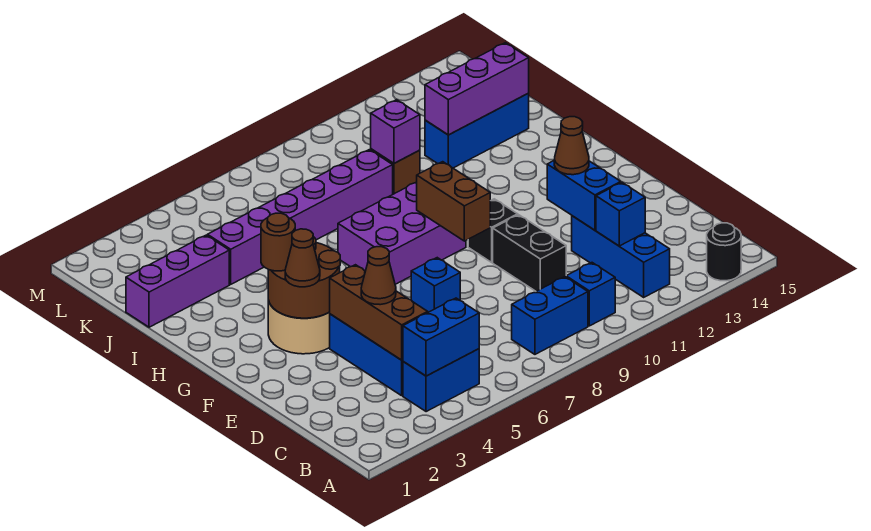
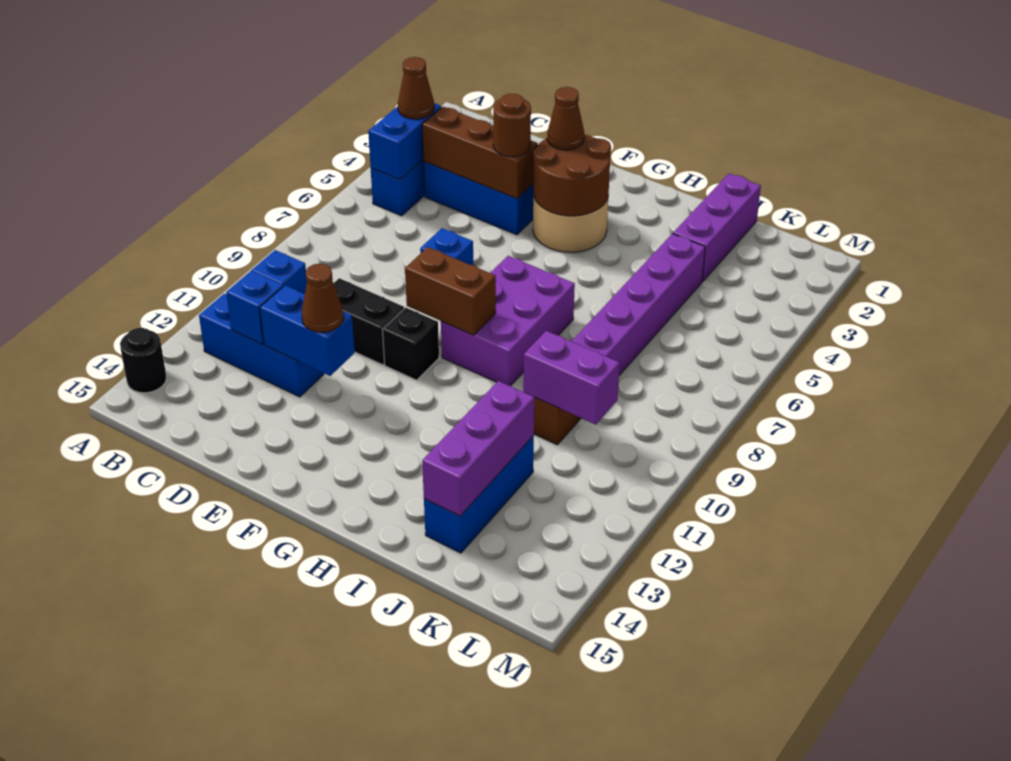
blue 1x2 brick [512,277,588,354] -> none
brown 1x1 cone [361,247,396,305] -> brown 1x1 cone moved to [398,57,434,119]
brown 1x1 round brick [261,213,295,271] -> brown 1x1 round brick moved to [493,94,531,157]
purple 1x1 brick [371,100,420,163] -> purple 1x2 brick [523,331,620,424]

